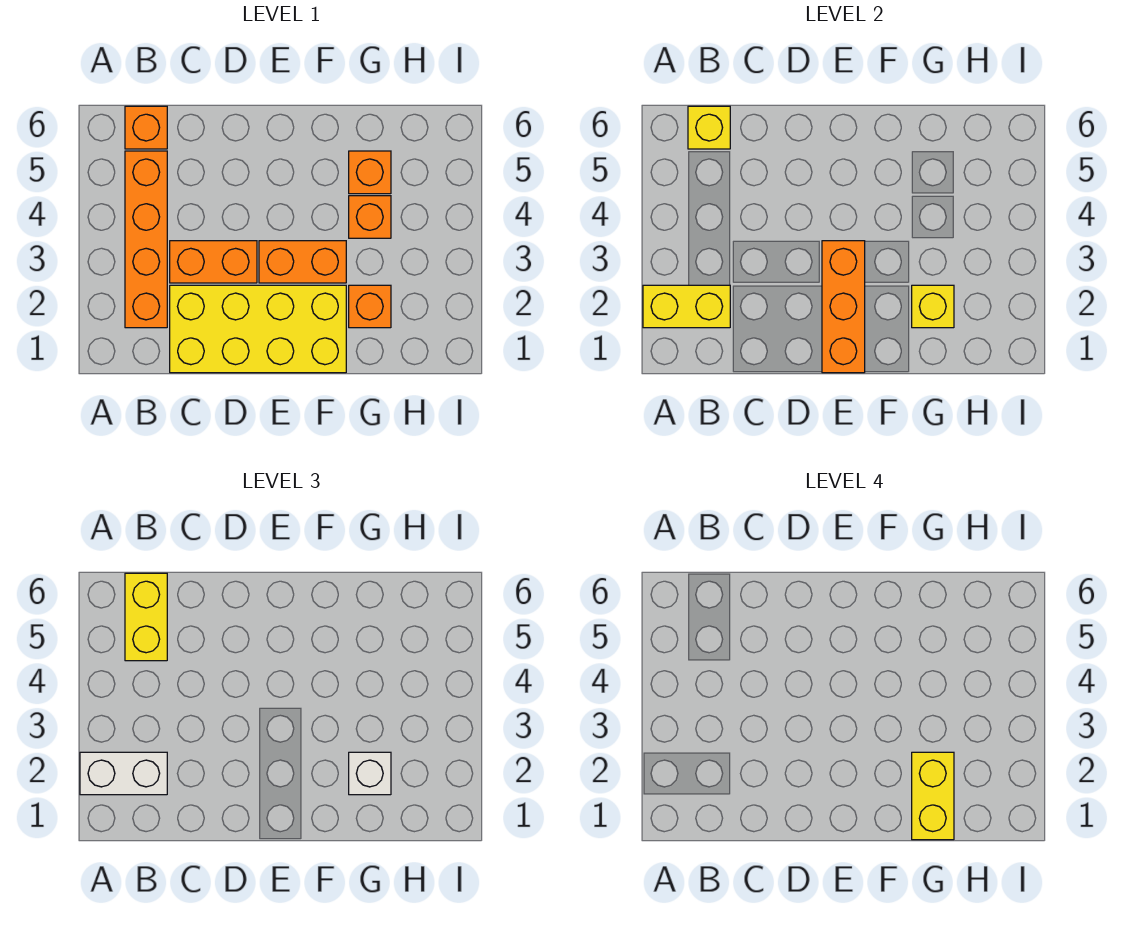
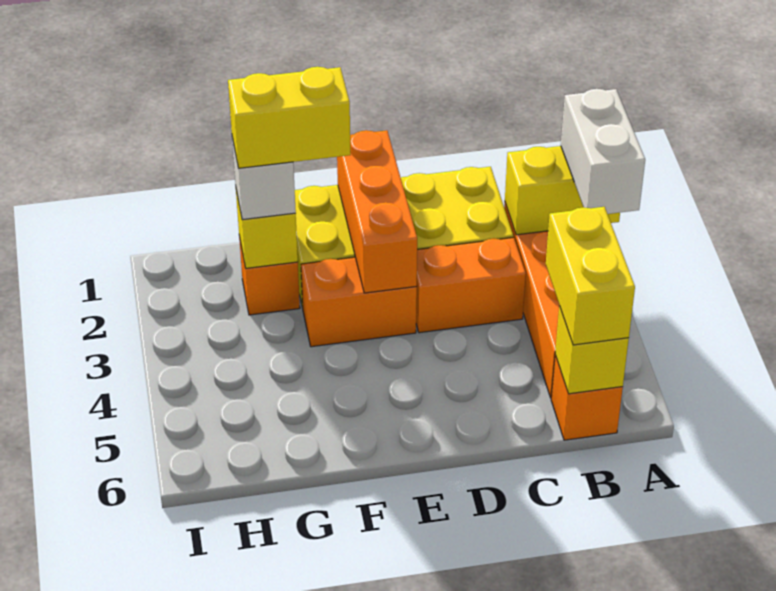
white 1x2 brick [80,752,167,795] -> white 1x2 brick turned to [561,89,645,214]
yellow 1x2 brick [912,752,954,840] -> yellow 1x2 brick turned to [228,67,351,168]
orange 1x1 brick [349,196,391,238] -> none
orange 1x1 brick [349,151,391,194] -> none

